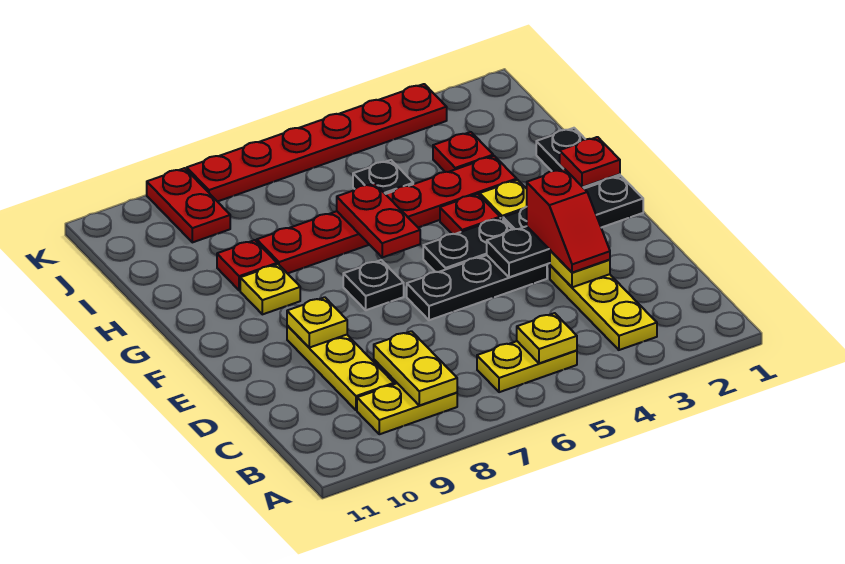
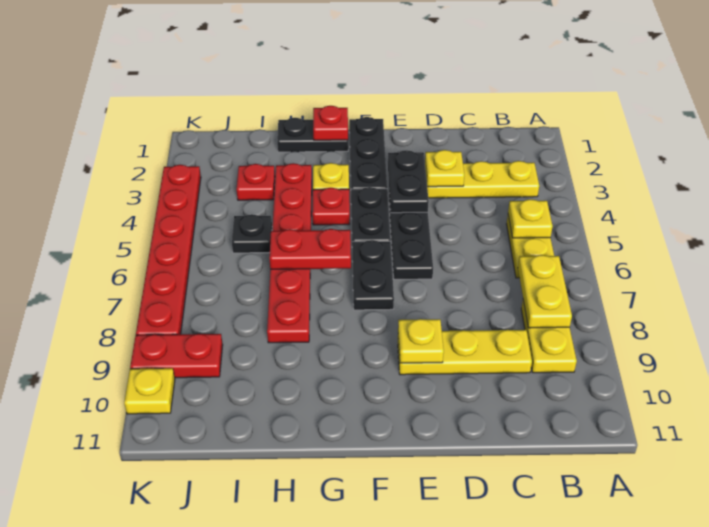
yellow 1x2 plate [374,331,457,405] -> yellow 1x2 plate turned to [518,255,572,328]
red 1x2 slope [527,169,610,273] -> none
black 1x1 plate [343,260,404,310] -> black 1x2 plate [352,240,394,310]
yellow 1x1 plate [240,264,300,314] -> yellow 1x1 plate moved to [124,368,175,414]
red 1x1 plate [217,240,277,290] -> none

